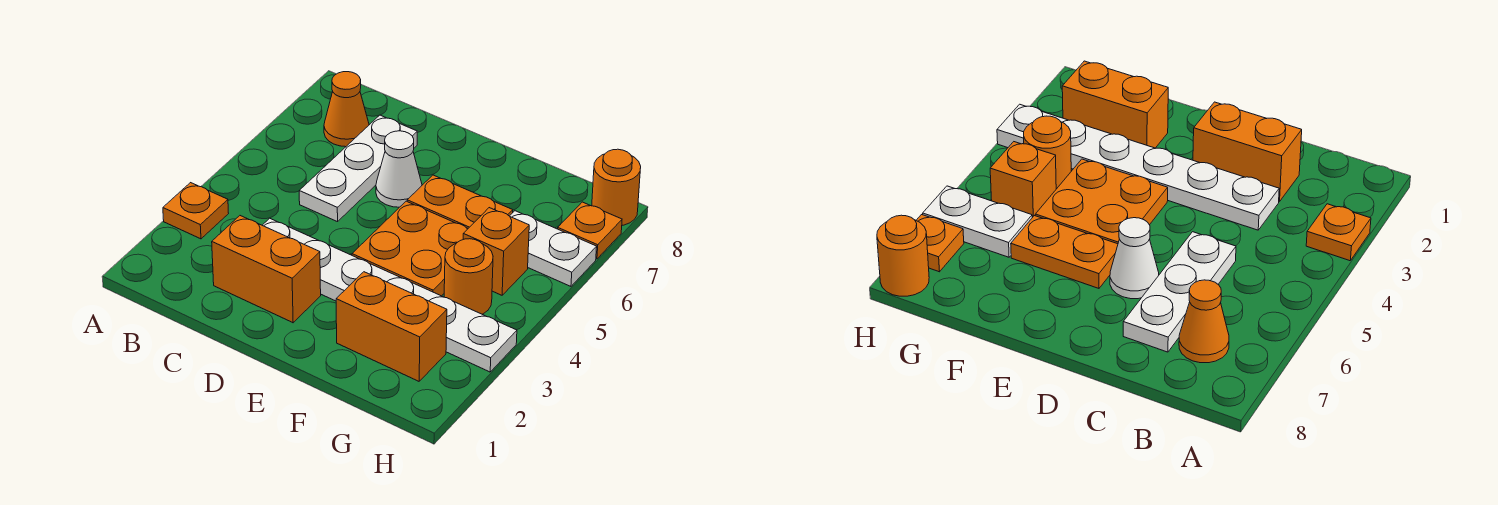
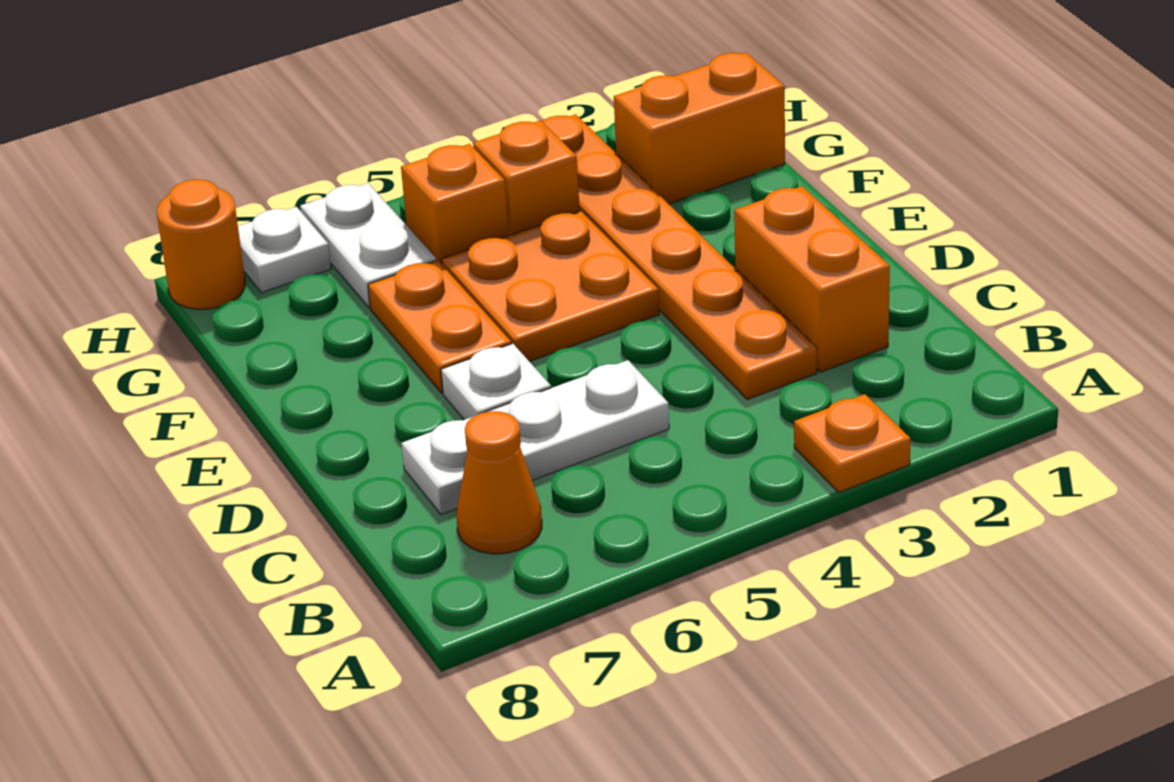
white 1x6 plate [262,218,517,372] -> orange 1x6 plate [542,114,817,400]
white 1x1 cone [376,131,422,207] -> white 1x1 plate [441,344,551,420]
orange 1x2 brick [336,272,447,381] -> orange 1x2 brick turned to [614,52,785,204]
orange 1x1 round brick [444,239,493,314] -> orange 1x1 brick [473,120,580,236]
orange 1x1 plate [558,202,622,259] -> white 1x1 plate [238,207,331,293]

